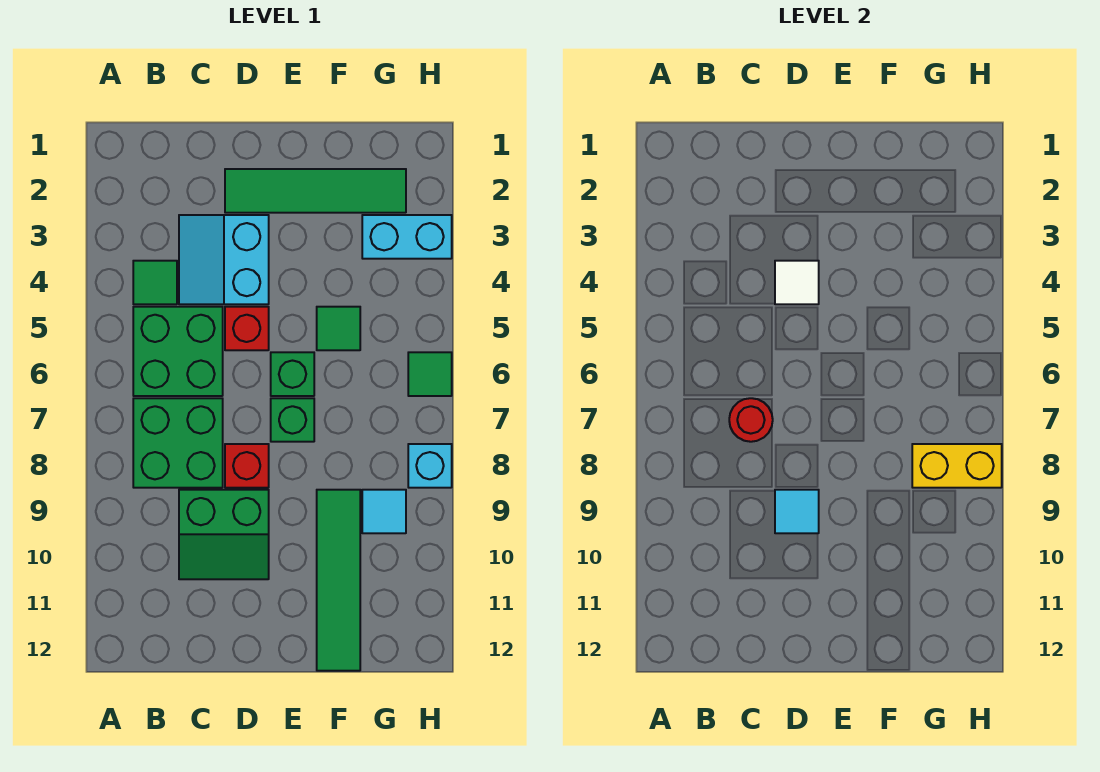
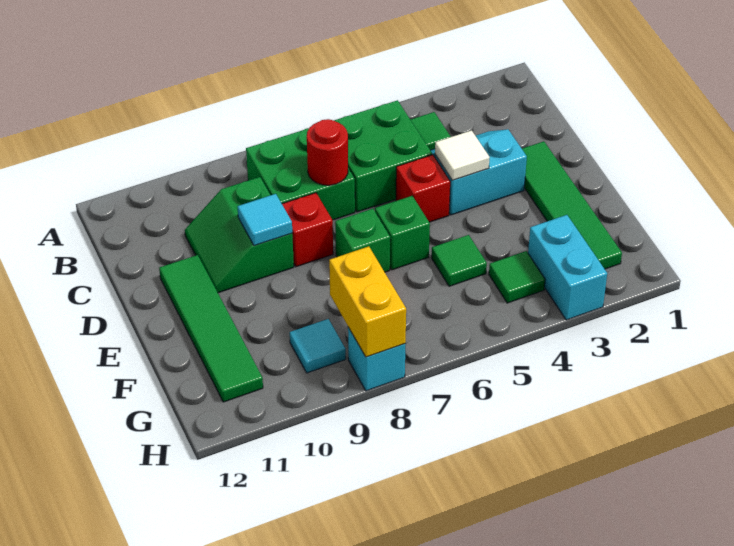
green 1x4 tile [317,490,360,671] -> green 1x4 tile turned to [159,255,263,402]
green 1x1 tile [408,352,452,396] -> green 1x1 tile moved to [489,251,545,303]

